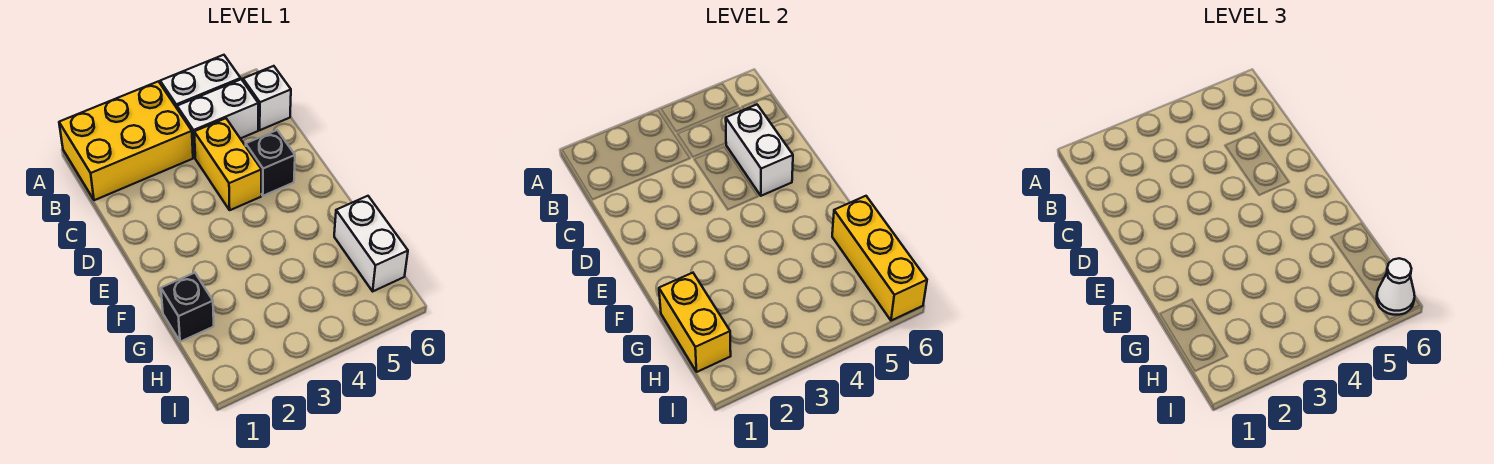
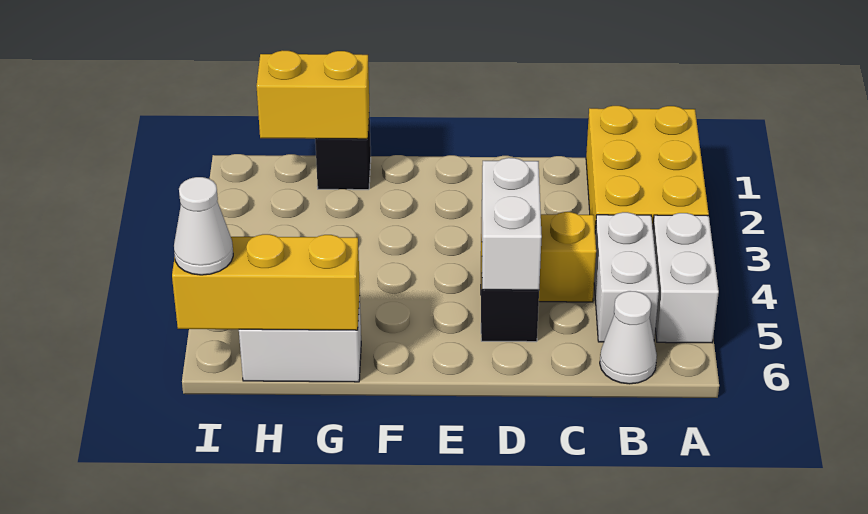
white 1x1 brick [243,66,291,130] -> white 1x1 cone [600,291,657,384]
white 1x2 brick [726,105,793,196] -> white 1x2 brick turned to [482,158,542,290]

